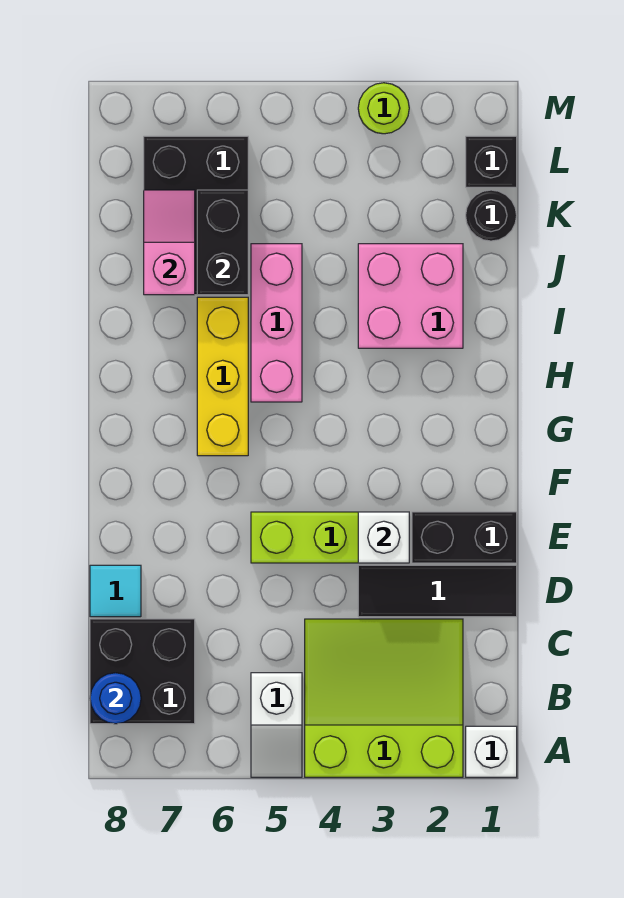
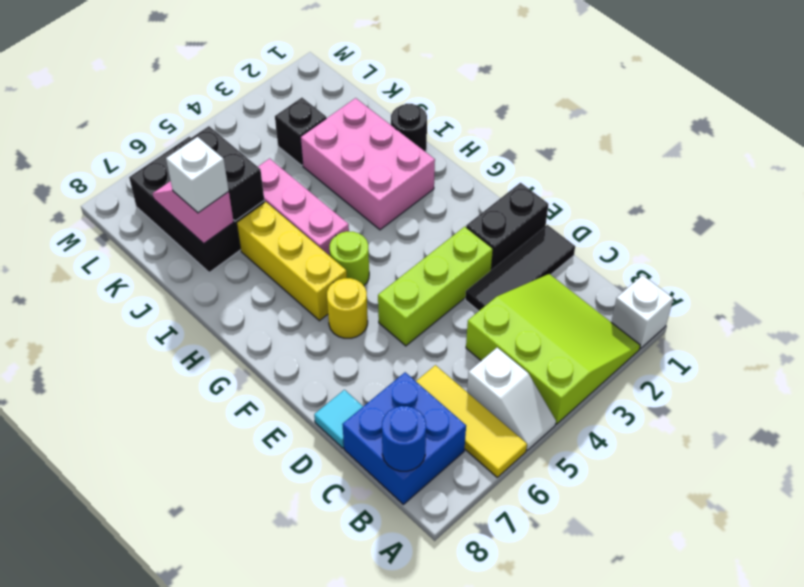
lime 3x3 slope [305,619,463,777] -> lime 3x3 slope turned to [466,274,640,424]
none -> yellow 1x3 tile [416,365,527,477]
black 2x2 brick [90,619,195,724] -> blue 2x2 brick [342,372,466,504]
white 1x1 brick [358,512,409,563] -> white 1x1 brick moved to [166,137,229,213]
none -> yellow 1x1 round brick [327,278,368,338]
pink 2x2 brick [358,244,463,348] -> pink 2x3 brick [300,98,435,230]
black 1x1 round brick [466,190,517,241] -> black 1x1 round brick moved to [391,104,427,152]
black 1x1 brick [466,136,517,187] -> black 1x1 brick moved to [275,98,326,165]
lime 1x1 round brick [358,83,409,134] -> lime 1x1 round brick moved to [329,231,369,285]

